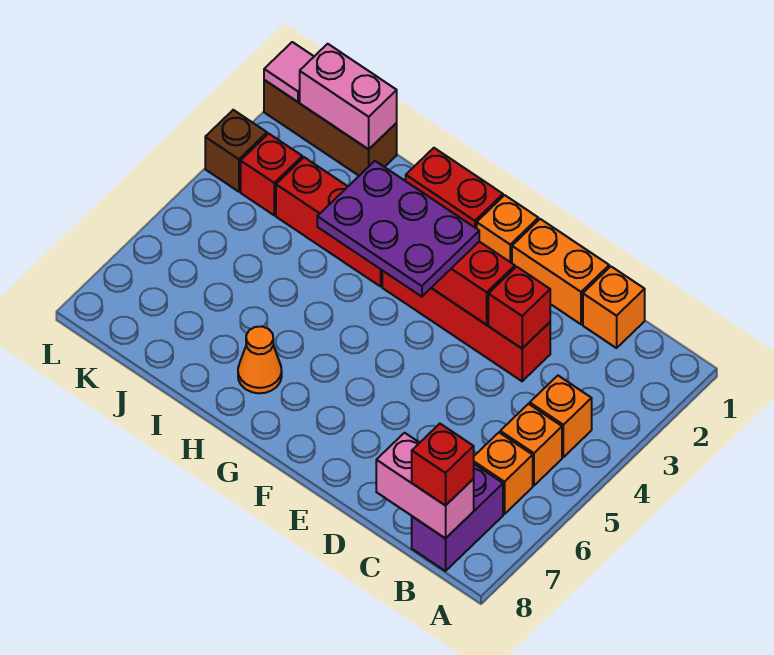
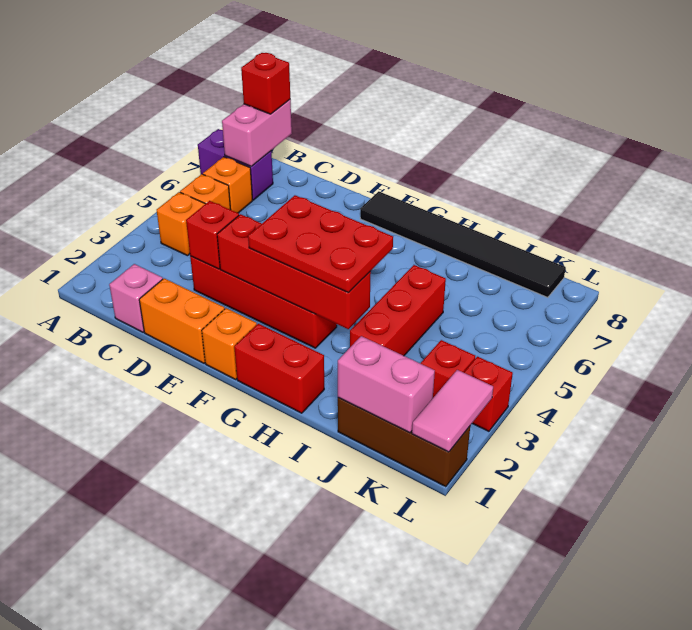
purple 1x2 brick [412,464,503,571] -> purple 1x2 brick turned to [198,129,273,200]
pink 1x2 brick [376,433,474,538] -> pink 1x2 brick turned to [222,100,292,166]
orange 1x1 brick [583,267,645,348] -> pink 1x1 brick [109,264,163,332]
purple 2x3 plate [317,161,479,297] -> red 2x3 plate [248,195,393,293]
none -> black 1x6 tile [360,191,566,297]
red 1x3 brick [276,157,382,286] -> red 1x3 brick turned to [350,265,446,356]
orange 1x1 cone [238,326,282,393] -> none
pink 1x1 tile [264,42,314,102] -> pink 1x2 tile [412,370,493,452]
brown 1x1 brick [205,110,267,192] -> red 1x1 brick [464,357,513,431]

